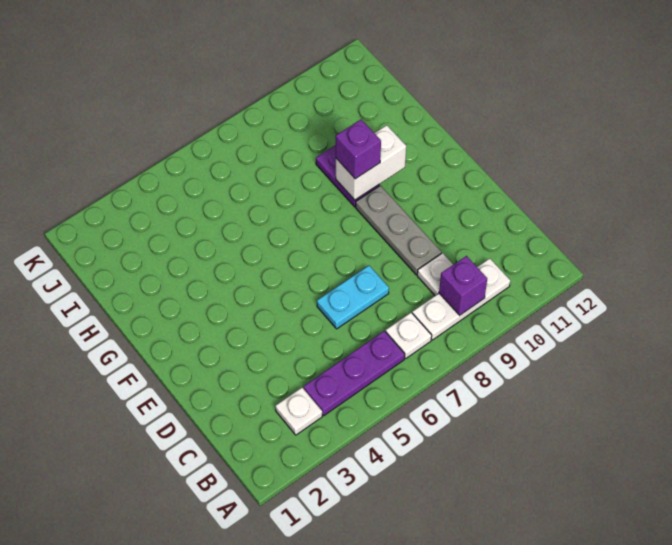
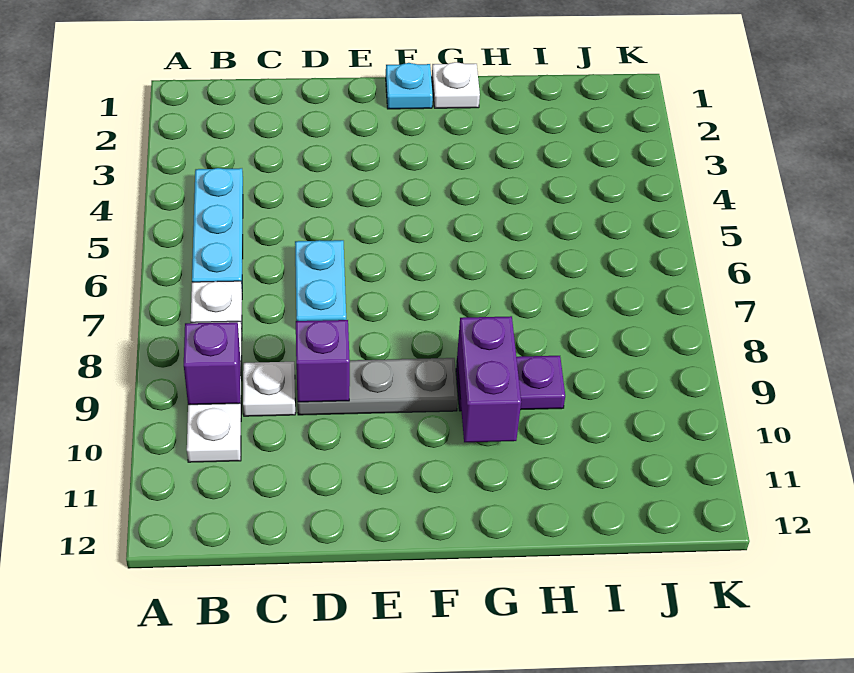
white 1x1 plate [275,388,322,435] -> white 1x1 plate moved to [432,62,480,108]
purple 1x3 plate [304,331,405,416] -> cyan 1x3 plate [192,168,243,284]
none -> cyan 1x1 plate [386,63,433,109]
white 1x2 brick [336,125,406,200] -> purple 1x2 brick [457,316,521,442]
purple 1x1 brick [336,120,381,179] -> purple 1x1 brick moved to [296,320,350,402]

